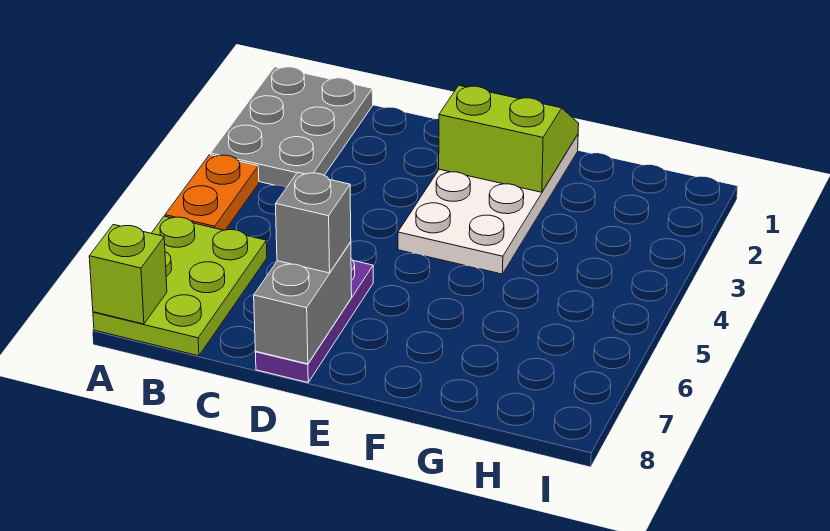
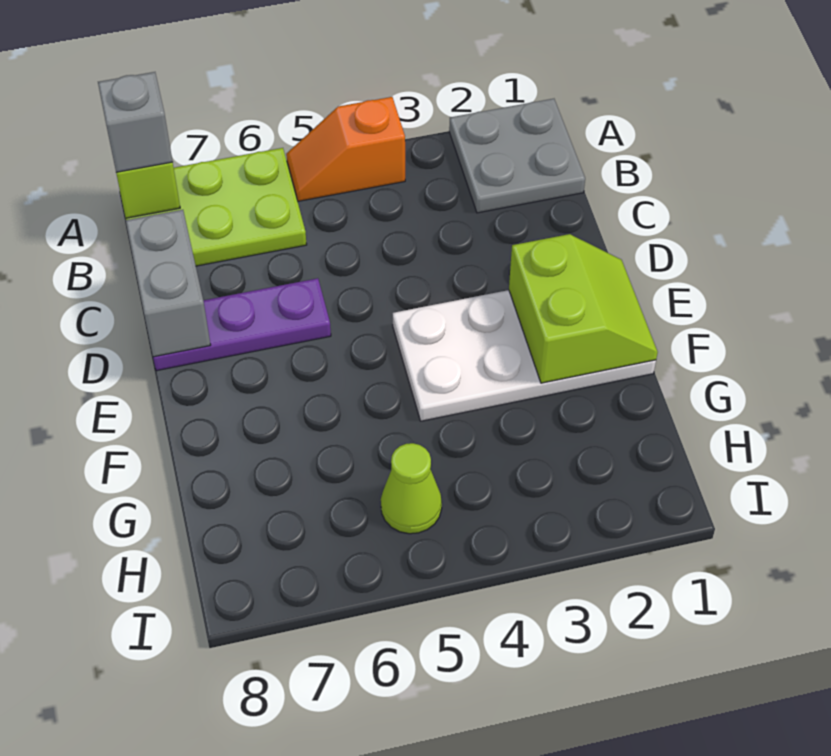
grey 2x3 plate [211,67,373,188] -> grey 2x2 plate [449,99,585,213]
orange 1x2 plate [165,155,259,230] -> orange 1x2 slope [286,97,405,201]
grey 1x2 brick [254,242,352,364] -> grey 1x2 brick turned to [126,210,210,357]
grey 1x1 brick [276,172,351,273] -> grey 1x1 brick moved to [98,72,173,172]
none -> lime 1x1 cone [381,443,442,534]

